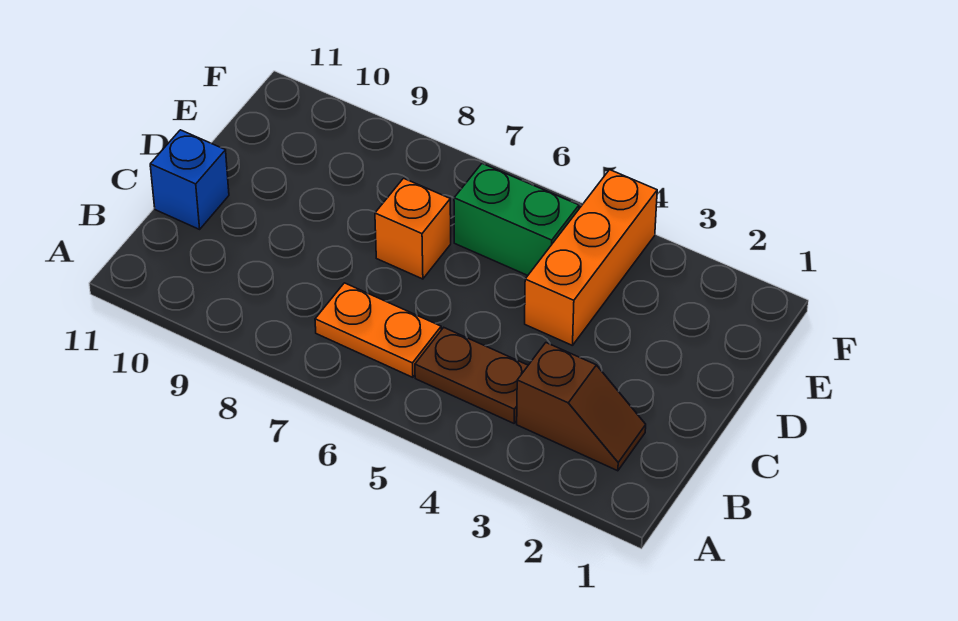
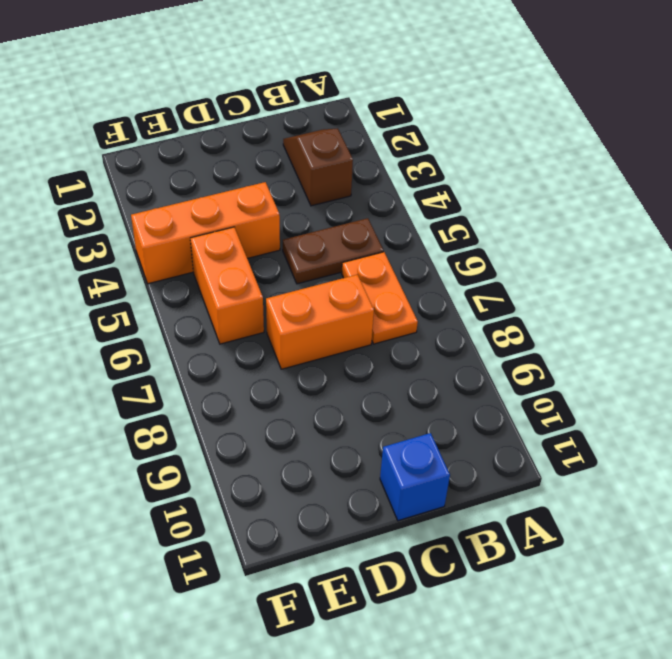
brown 1x2 plate [415,328,528,423] -> brown 1x2 plate turned to [283,218,383,284]
orange 1x1 brick [375,178,451,279] -> orange 1x2 brick [266,275,374,369]
green 1x2 brick [454,164,579,275] -> orange 1x2 brick [190,227,264,344]

